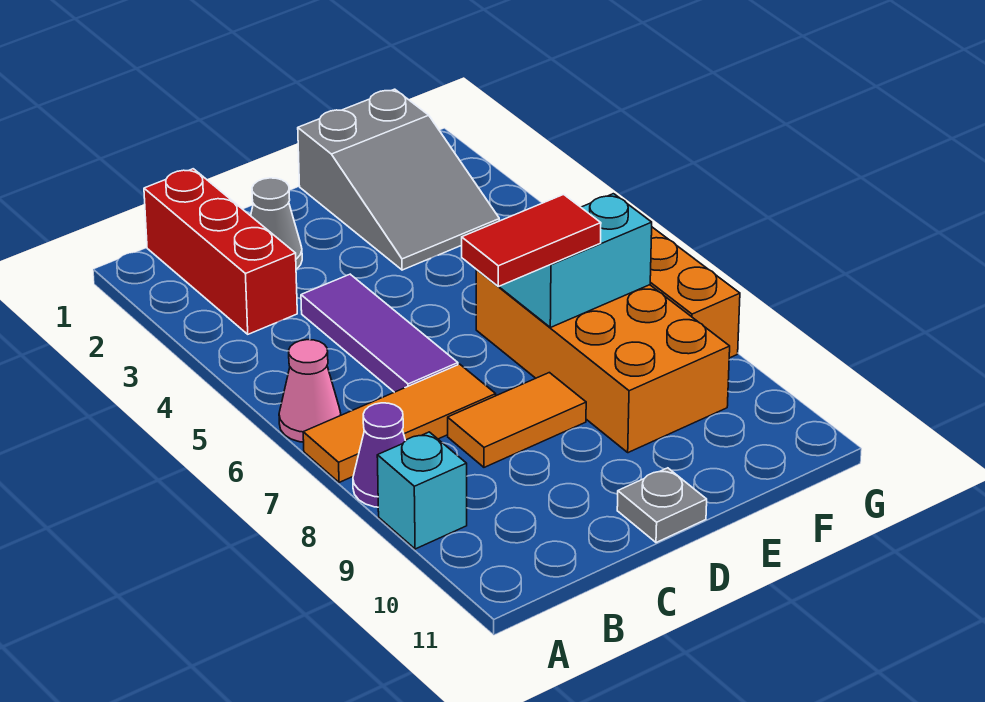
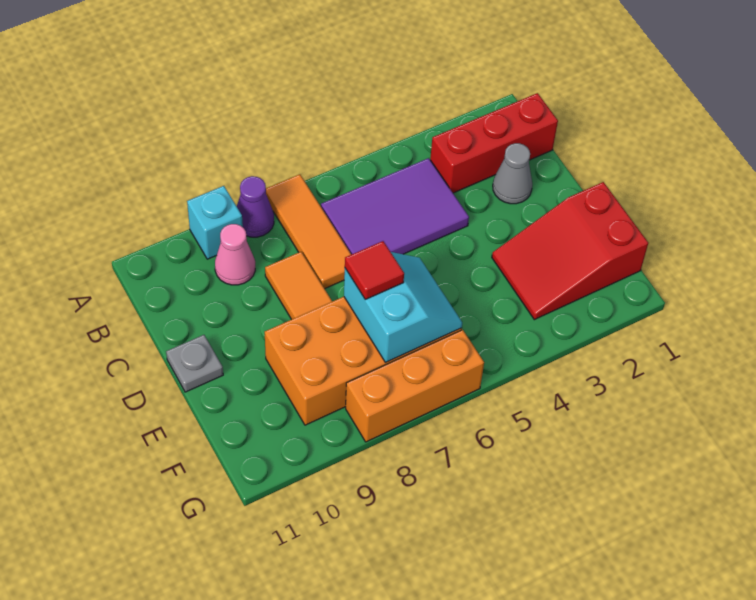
pink 1x1 cone [279,340,341,442] -> pink 1x1 cone moved to [215,224,255,285]
purple 1x3 tile [301,274,458,392] -> purple 2x3 tile [321,158,469,255]
red 1x2 tile [462,194,601,287] -> red 1x1 tile [345,241,404,299]
grey 2x3 slope [298,89,499,270] -> red 2x3 slope [492,182,648,320]

